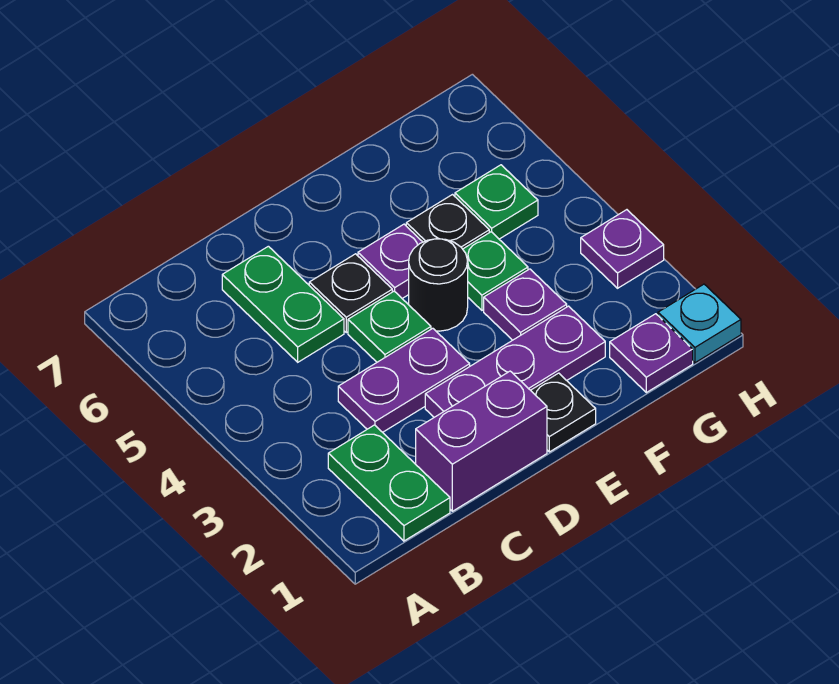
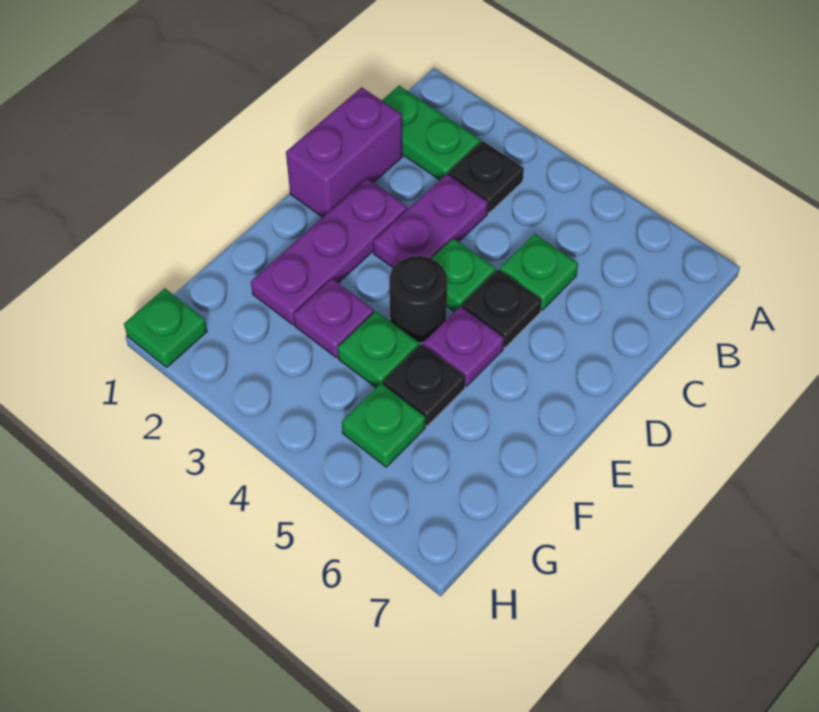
green 1x2 plate [222,246,344,362] -> green 1x1 plate [500,234,578,310]
black 1x1 plate [531,373,596,452] -> black 1x1 plate moved to [448,141,524,213]
purple 1x1 plate [610,314,693,392] -> none
cyan 1x1 plate [658,284,741,363] -> green 1x1 plate [124,288,207,367]
purple 1x1 plate [581,210,664,288] -> none

